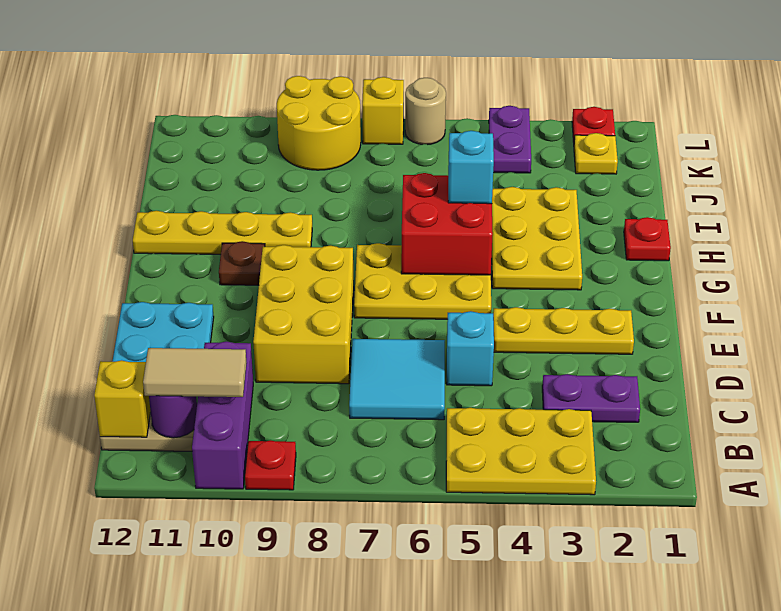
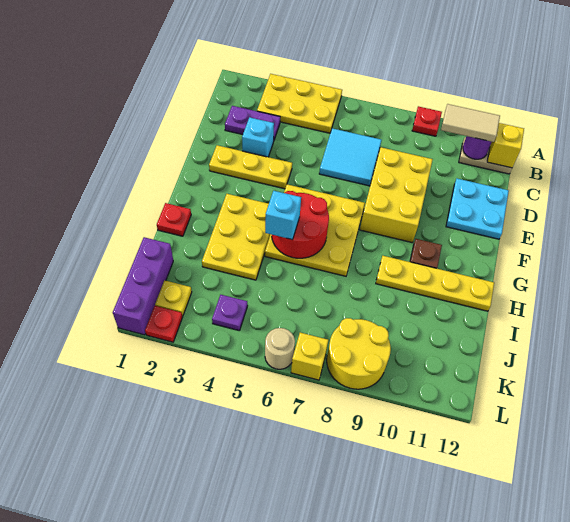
purple 1x3 brick [192,341,253,489] -> purple 1x3 brick moved to [113,237,173,335]
cyan 1x1 brick [447,311,494,386] -> cyan 1x1 brick moved to [242,117,274,157]
yellow 2x3 plate [354,243,491,319] -> yellow 3x3 plate [265,184,365,276]
red 2x2 brick [401,173,493,275] -> red 2x2 round brick [272,191,329,258]
purple 1x2 plate [489,106,531,173] -> purple 1x1 plate [212,295,248,331]

